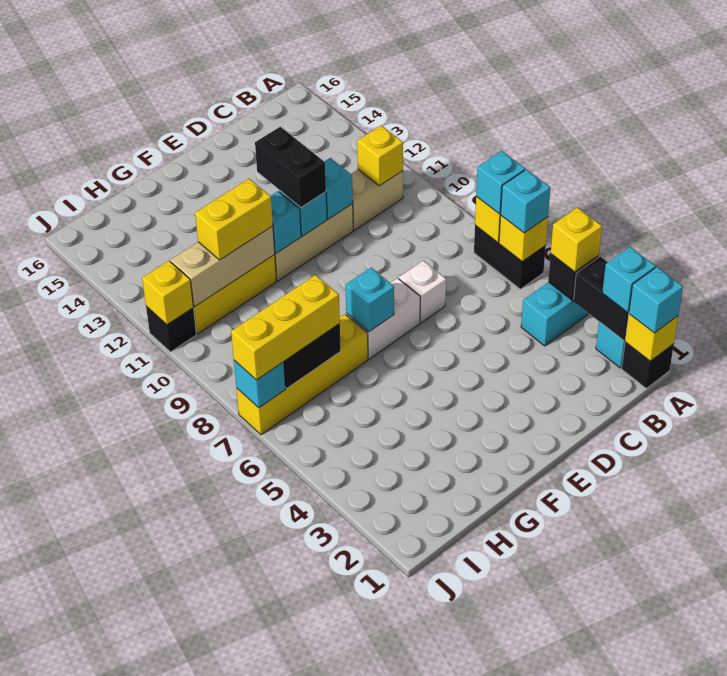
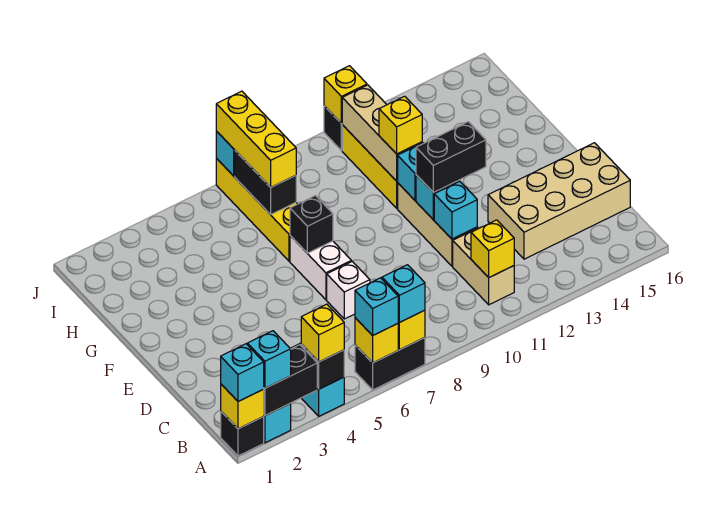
none -> tan 2x4 brick [488,143,630,259]
cyan 1x1 brick [345,268,394,332] -> black 1x1 brick [290,196,333,253]
yellow 1x2 brick [195,179,273,260] -> yellow 1x1 brick [379,96,422,154]

